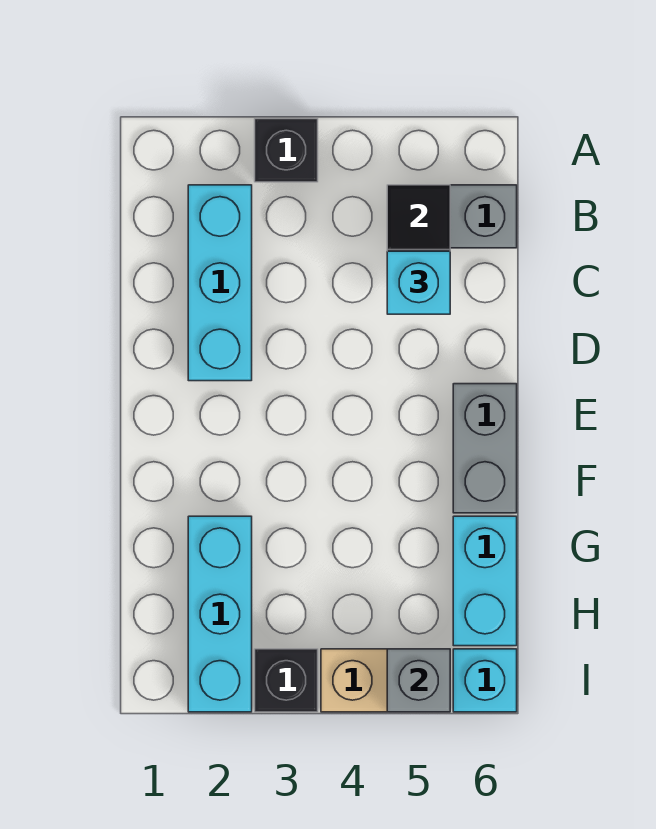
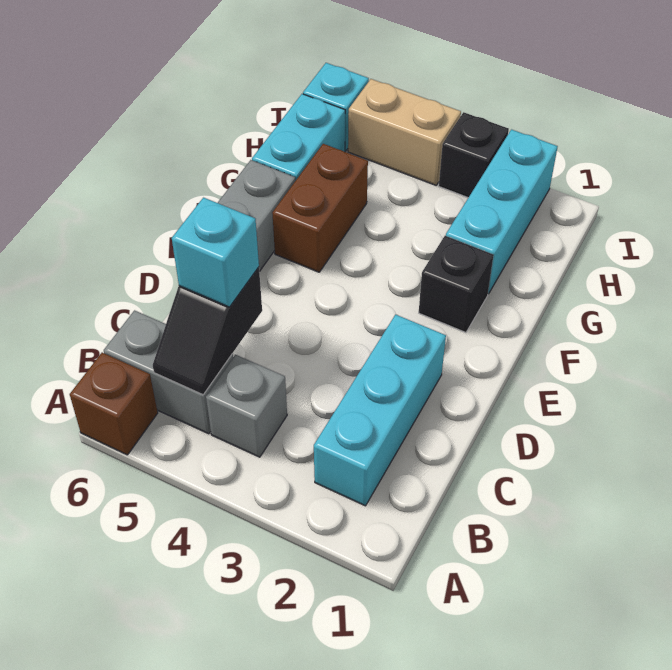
black 1x1 brick [255,119,318,182] -> black 1x1 brick moved to [419,236,494,333]
none -> brown 1x1 brick [70,353,158,455]
none -> brown 1x2 brick [272,144,368,272]
grey 1x1 brick [387,649,450,712] -> grey 1x1 brick moved to [206,355,287,457]

